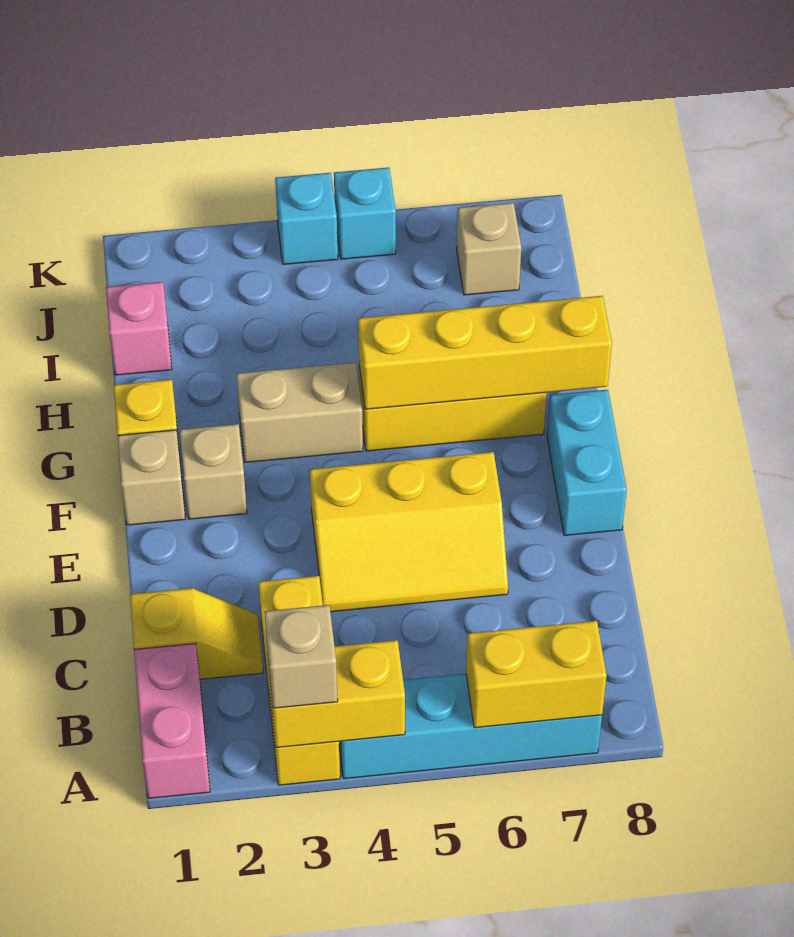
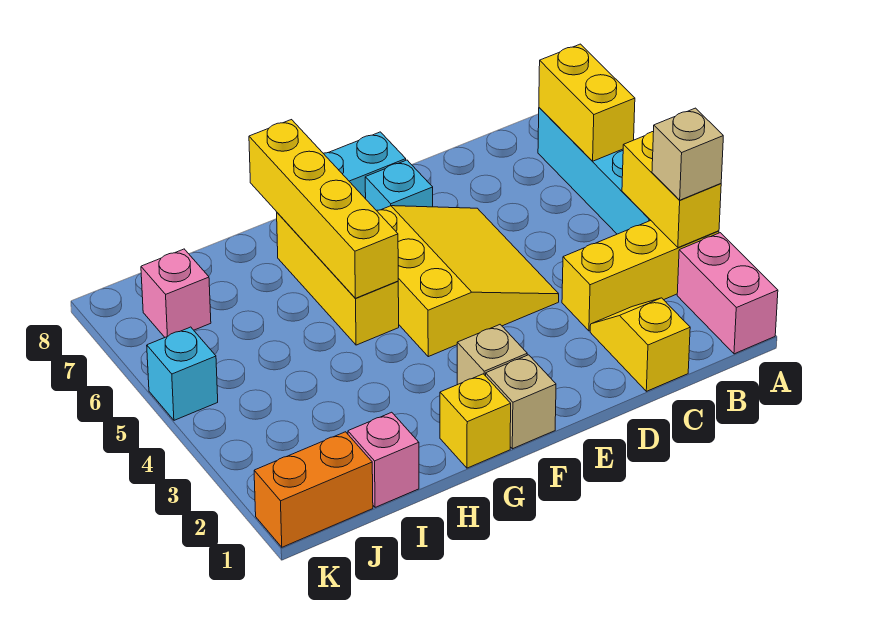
pink 1x2 brick [134,643,210,798] -> pink 1x2 brick turned to [677,233,778,354]
yellow 2x3 slope [310,452,508,612] -> yellow 3x3 slope [377,206,559,357]
tan 1x2 brick [237,362,363,462] -> none
none -> orange 1x2 brick [254,432,373,547]
tan 1x1 brick [457,203,521,295] -> pink 1x1 brick [141,249,211,337]
cyan 1x1 brick [275,173,338,264] -> cyan 1x1 brick moved to [365,160,433,211]

